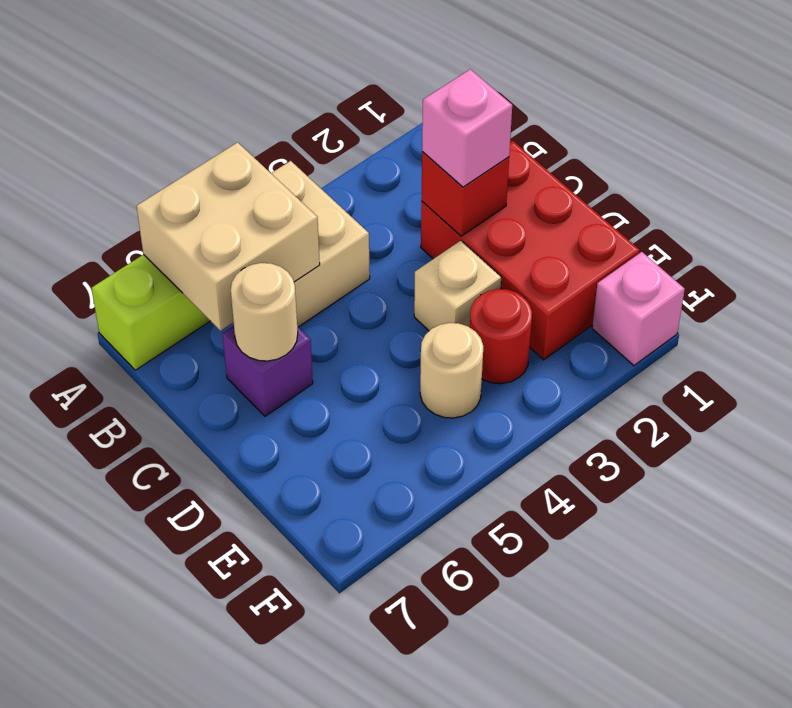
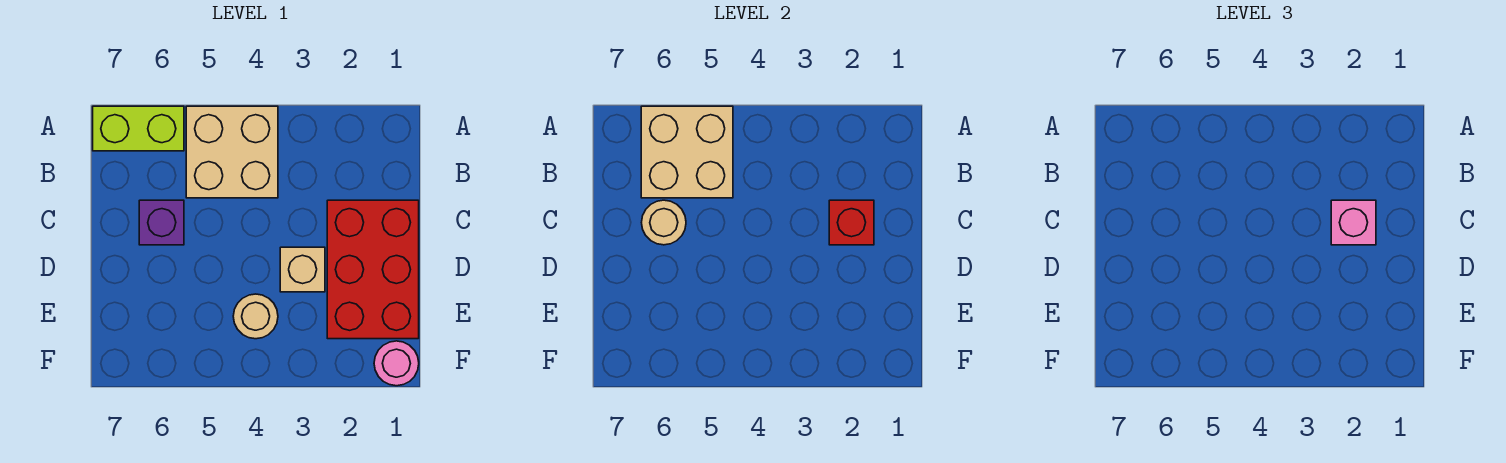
red 1x1 round brick [470,289,532,384] -> none
pink 1x1 brick [592,252,685,366] -> pink 1x1 round brick [374,341,419,386]

